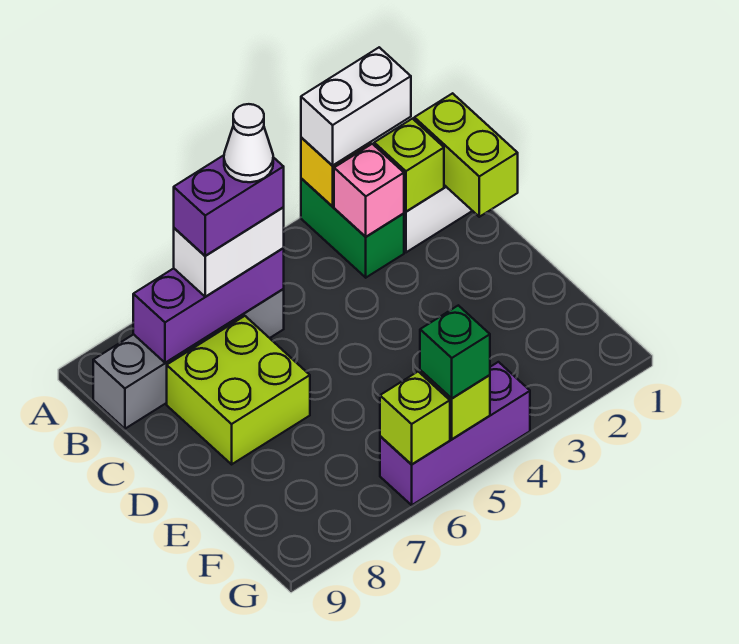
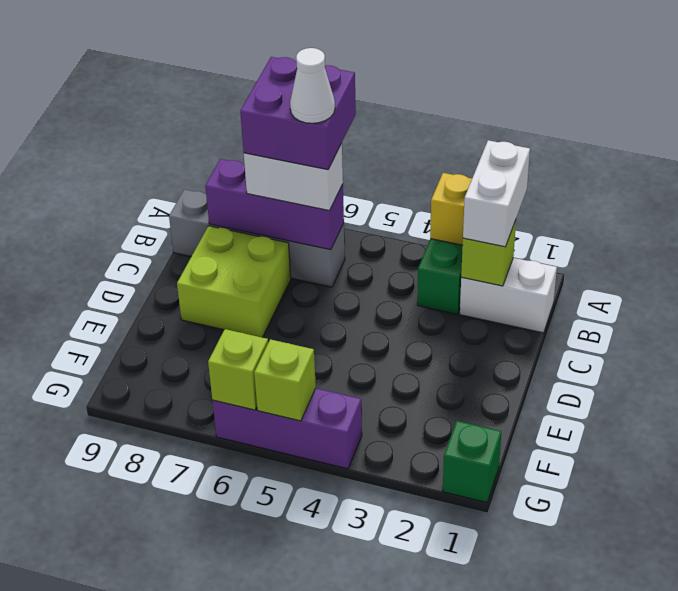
white 1x2 brick [301,47,411,165] -> white 1x2 brick turned to [463,140,530,247]
lime 1x2 brick [414,93,518,217] -> none
pink 1x1 brick [334,144,404,237] -> none
purple 1x2 brick [174,155,284,256] -> purple 2x2 brick [240,57,356,170]
green 1x1 brick [420,305,490,398] -> green 1x1 brick moved to [443,421,501,502]

